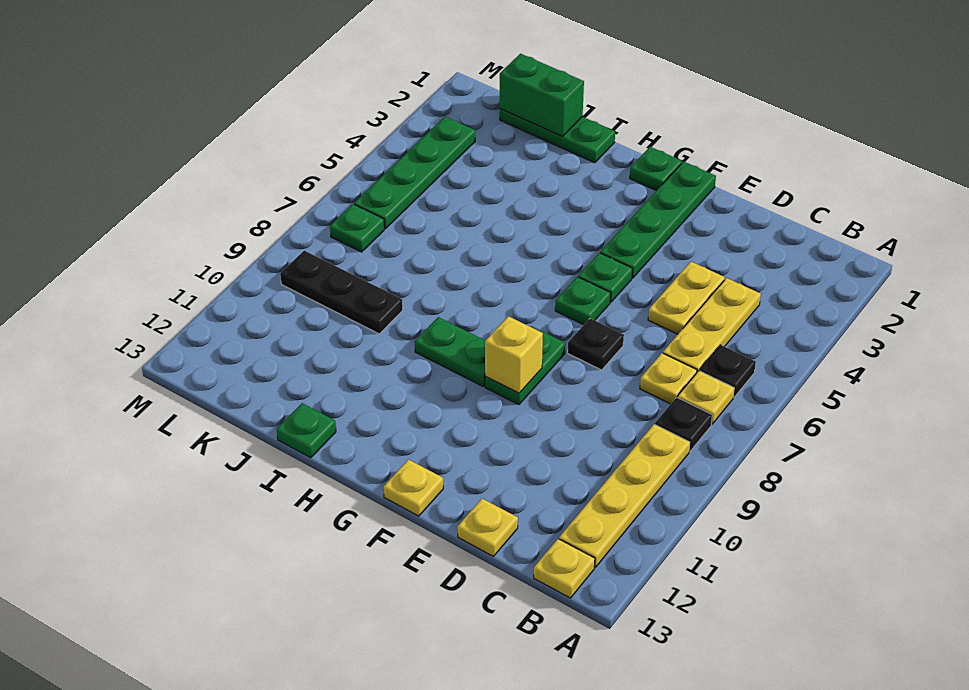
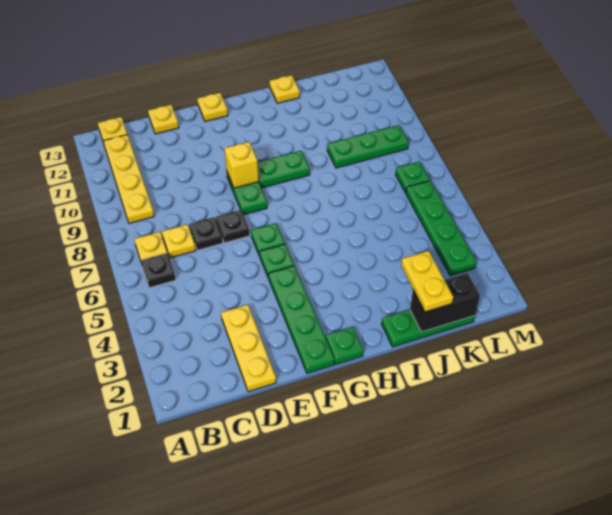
black 1x1 plate [655,397,712,452] -> black 1x1 plate moved to [189,217,223,250]
yellow 1x3 plate [663,278,761,372] -> yellow 1x3 plate moved to [221,305,276,392]
yellow 1x2 plate [648,262,725,334] -> yellow 1x2 plate moved to [401,251,453,312]
green 1x1 plate [277,403,336,458] -> yellow 1x1 plate [269,75,300,103]
green 1x2 brick [500,54,584,136] -> black 1x2 brick [410,273,480,332]
black 1x3 plate [280,251,403,334] -> green 1x3 plate [327,125,409,168]

